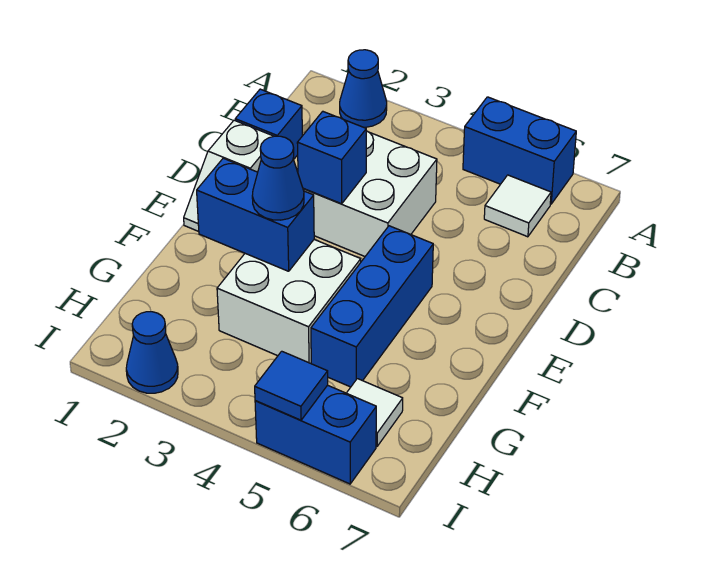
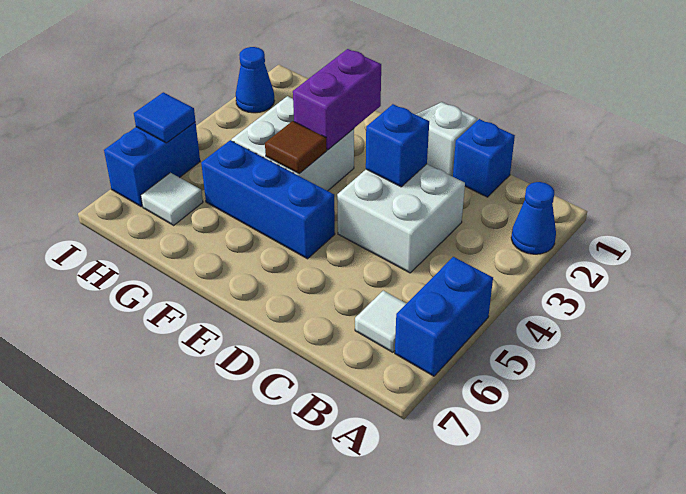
blue 1x2 brick [197,158,314,271] -> purple 1x2 brick [293,49,381,150]
blue 1x1 cone [252,136,304,220] -> none
none -> brown 1x1 tile [265,121,327,174]

